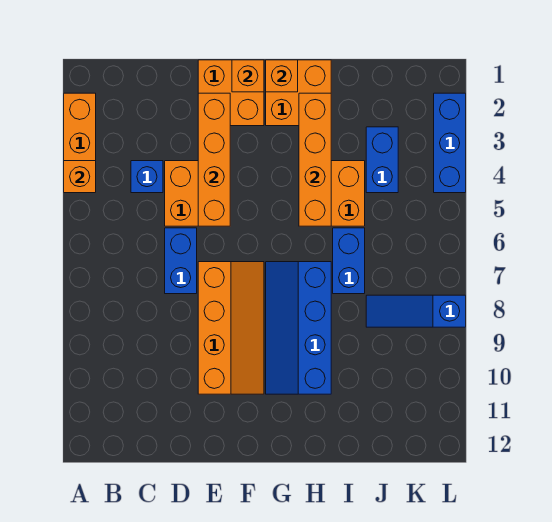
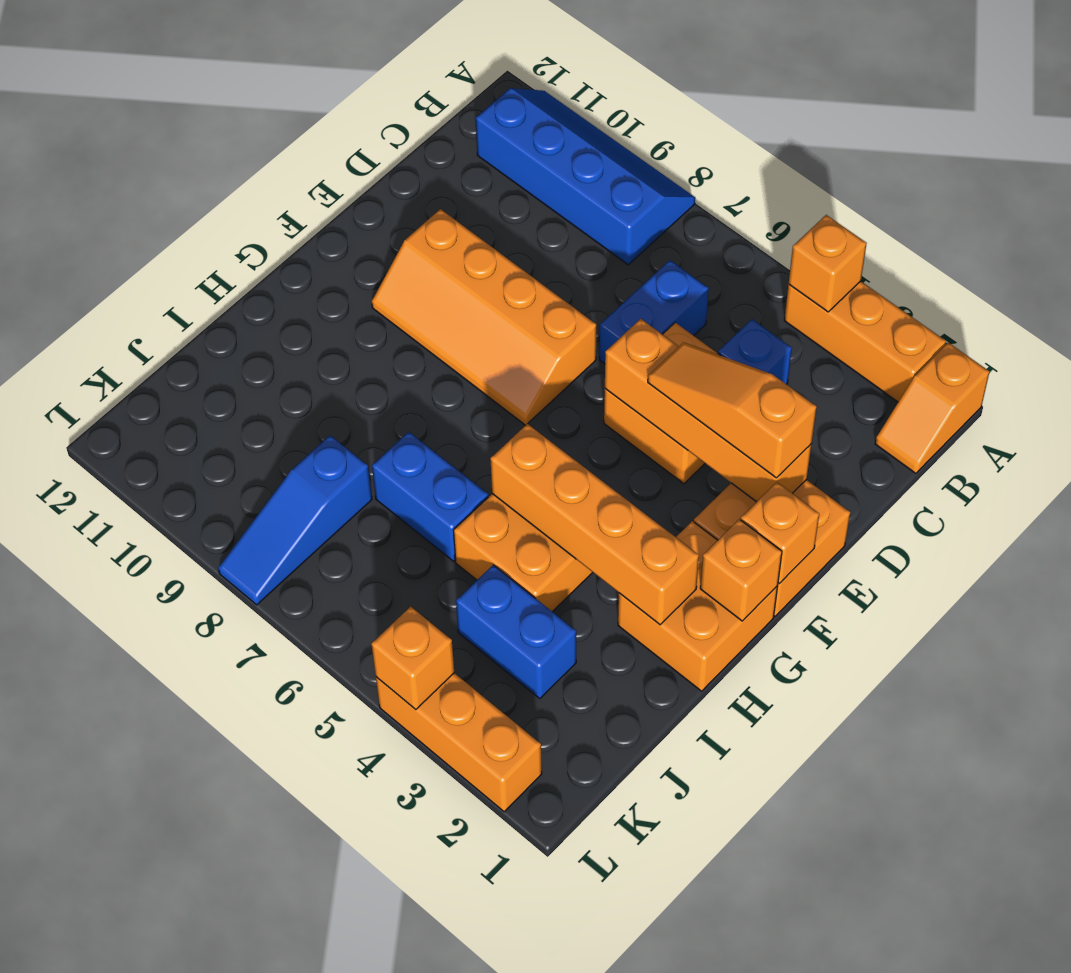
none -> orange 1x2 slope [875,343,990,473]
blue 1x2 brick [165,228,197,294] -> blue 1x2 brick turned to [600,260,709,364]
none -> orange 1x3 slope [648,342,817,478]
blue 2x4 slope [266,262,331,394] -> blue 2x4 slope moved to [476,88,695,265]
blue 1x3 slope [366,295,466,327] -> blue 1x3 slope turned to [218,435,372,605]
blue 1x3 brick [434,93,466,193] -> orange 1x3 brick [376,673,542,812]
none -> orange 1x1 brick [371,606,454,709]

